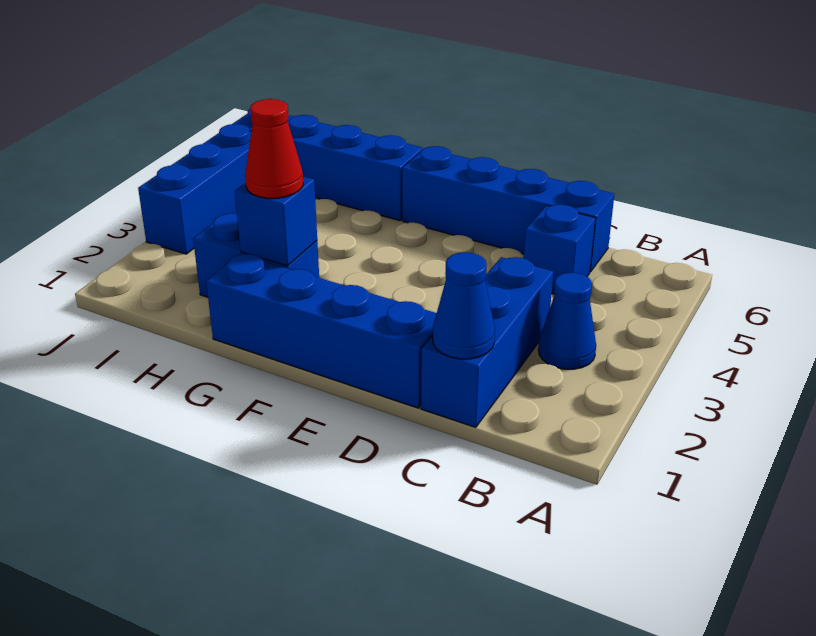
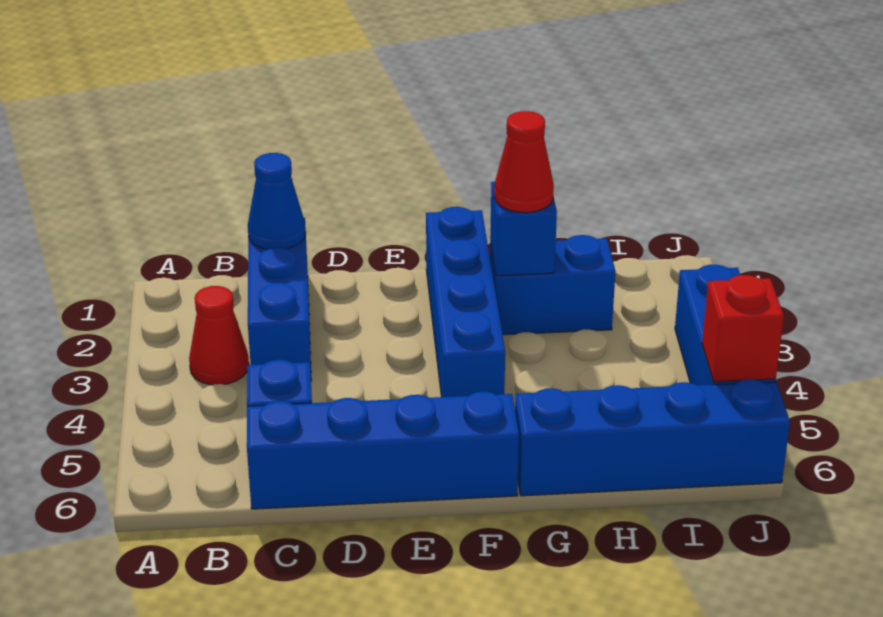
blue 1x1 cone [538,273,596,369] -> red 1x1 cone [189,286,249,385]
blue 1x4 brick [206,254,437,408] -> blue 1x4 brick turned to [426,207,505,397]
none -> red 1x1 brick [702,275,784,382]

